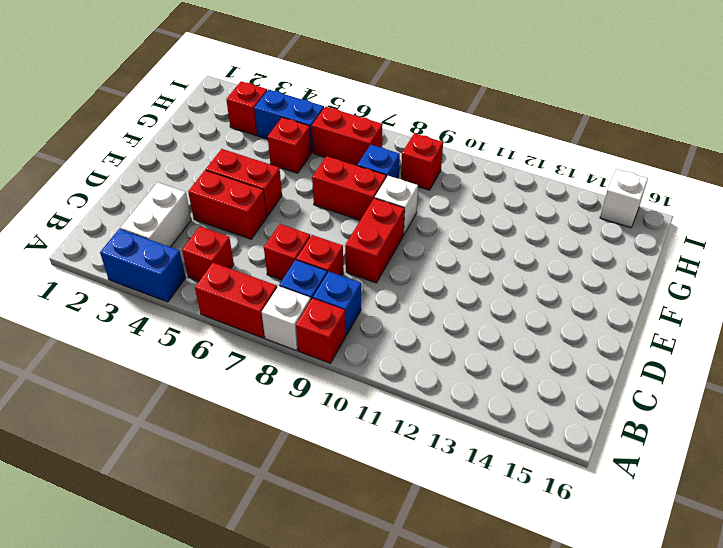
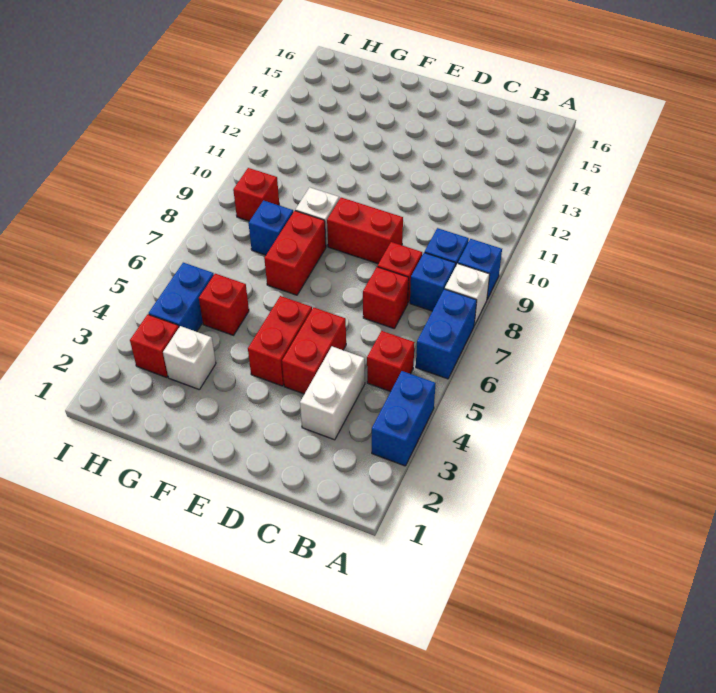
red 1x2 brick [195,263,277,338] -> blue 1x2 brick [416,289,477,379]
red 1x1 brick [296,298,346,363] -> blue 1x1 brick [458,239,502,299]
white 1x2 brick [120,182,191,247] -> white 1x2 brick turned to [300,347,365,440]
red 1x2 brick [312,107,383,166] -> none
white 1x1 brick [600,169,648,228] -> white 1x1 brick moved to [163,326,216,389]

